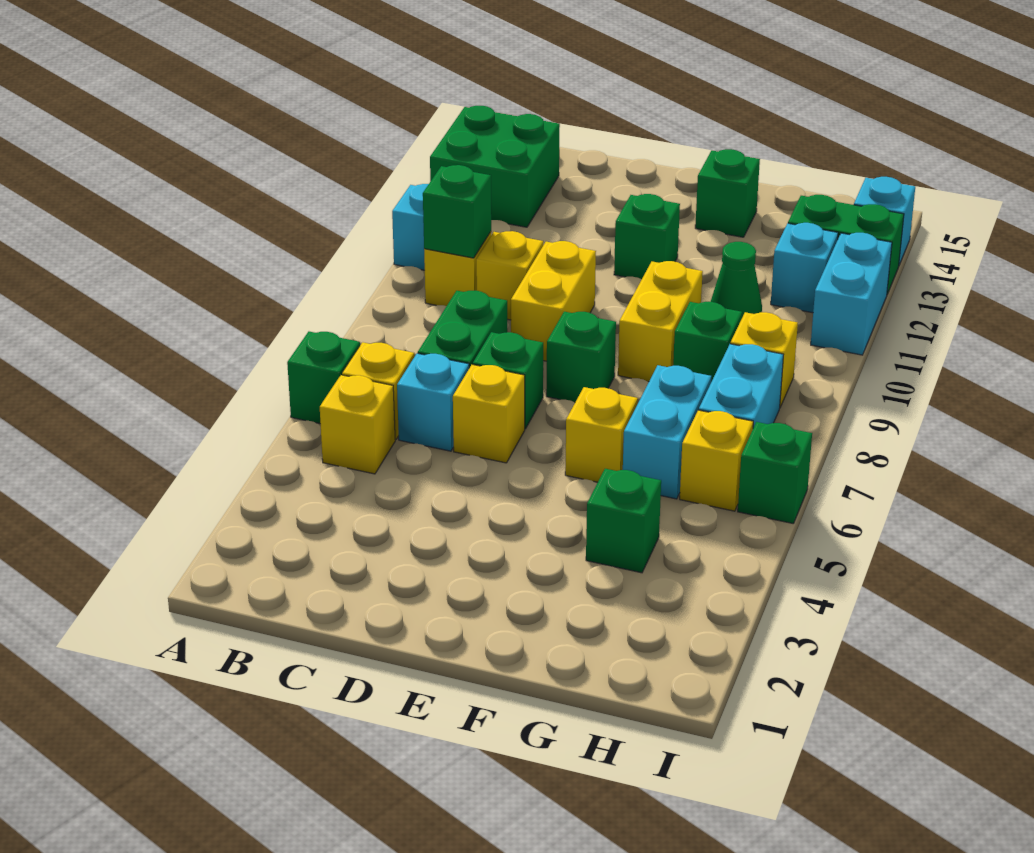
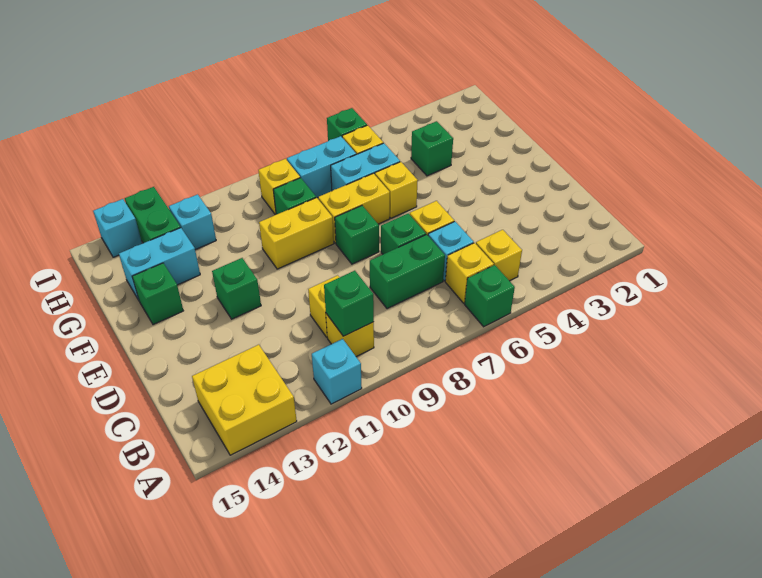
green 2x2 brick [430,106,560,227] -> yellow 2x2 brick [192,345,297,455]
yellow 1x2 brick [511,241,596,361] -> yellow 1x2 brick moved to [318,173,390,243]
green 1x1 cone [711,242,762,317] -> none
cyan 1x2 brick [811,233,892,355] -> cyan 1x2 brick moved to [119,228,200,300]

